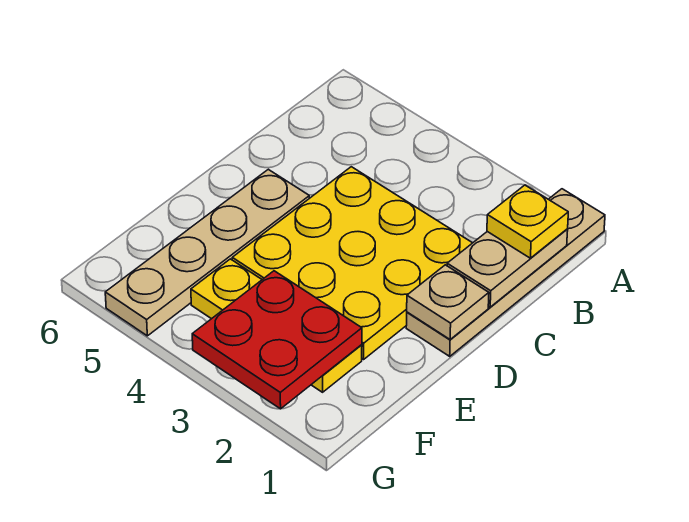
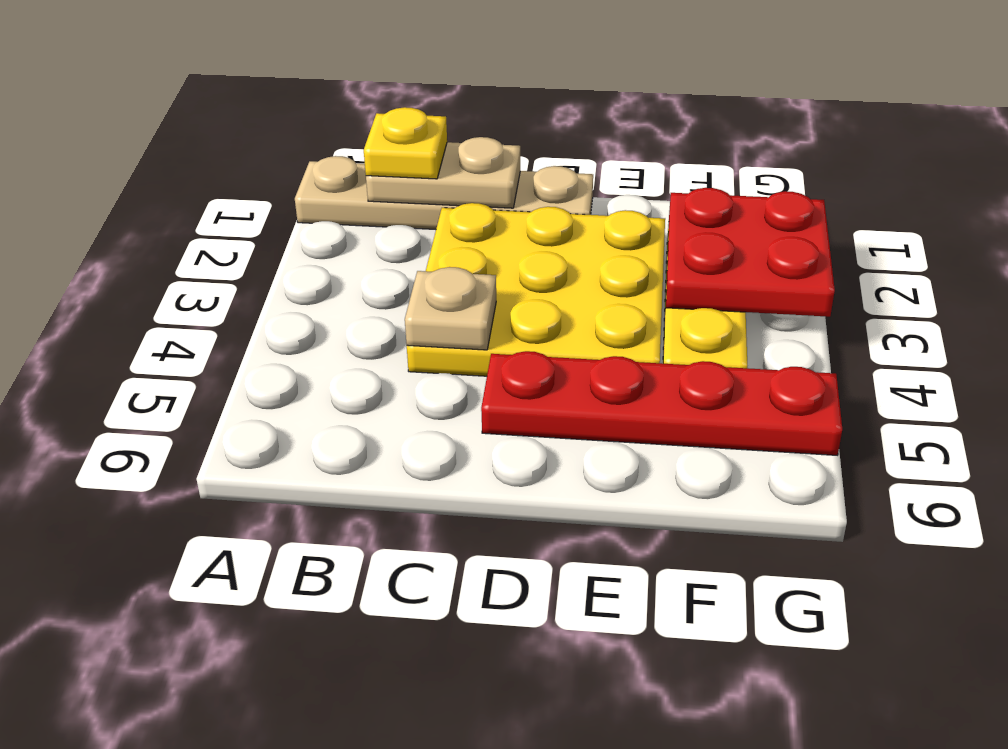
tan 1x1 plate [407,265,489,340] -> tan 1x1 plate moved to [405,267,496,350]
tan 1x4 plate [105,169,309,336] -> red 1x4 plate [481,351,842,455]

